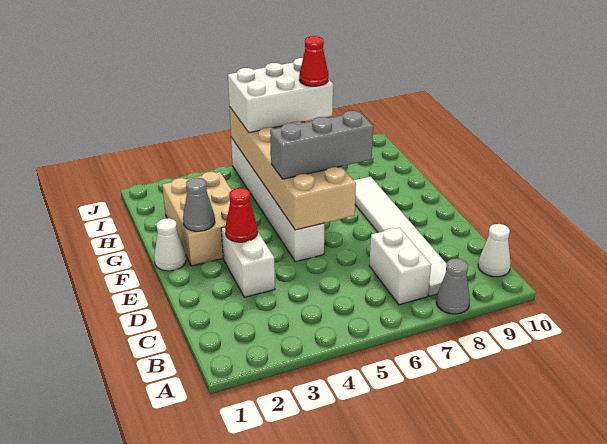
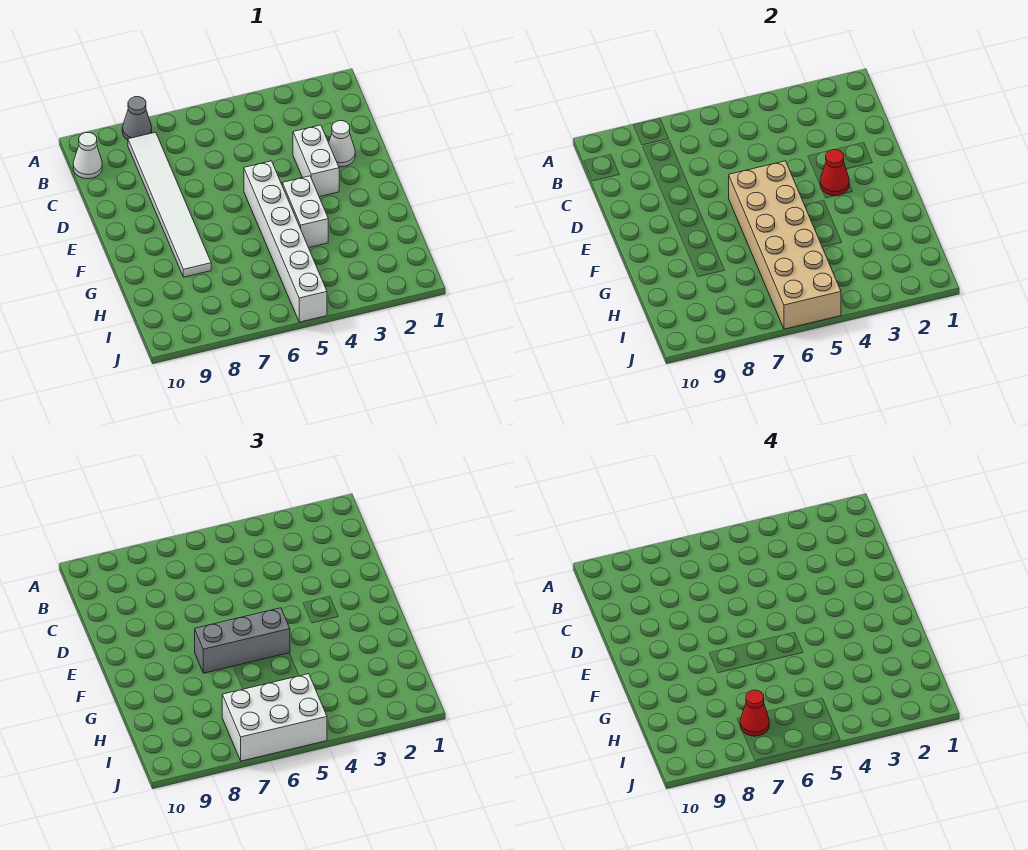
white 1x2 brick [369,228,431,305] -> white 1x2 brick moved to [282,176,328,248]
white 1x1 cone [154,218,186,271] -> white 1x1 cone moved to [329,121,355,167]
tan 2x3 brick [162,172,231,266] -> none
grey 1x1 cone [183,178,215,231] -> none

